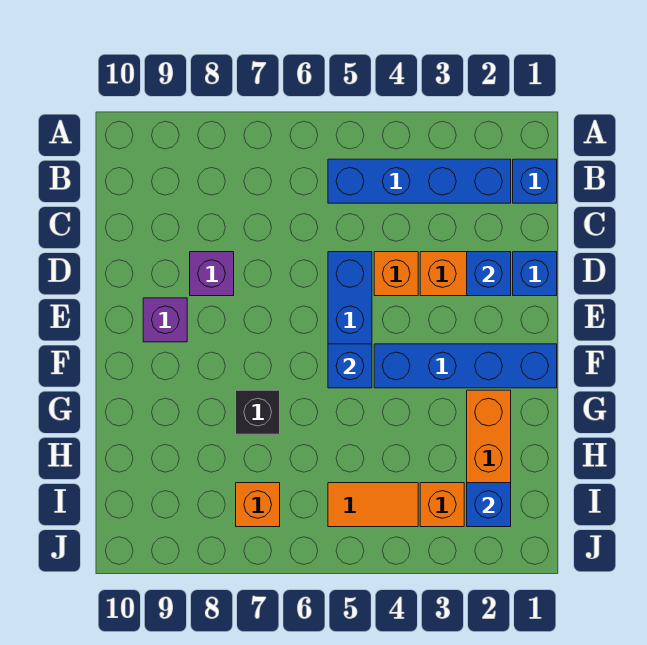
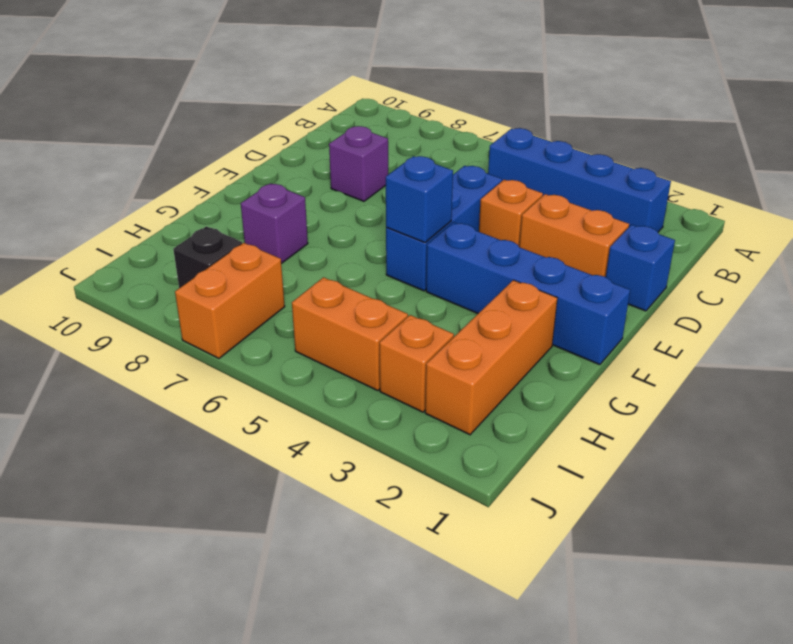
blue 1x1 brick [513,159,557,203] -> none
blue 1x1 brick [467,252,511,296] -> none
purple 1x1 brick [143,298,187,342] -> purple 1x1 brick moved to [241,183,308,264]
black 1x1 brick [236,390,280,434] -> black 1x1 brick moved to [173,226,242,288]
blue 1x1 brick [467,483,511,527] -> none
orange 1x2 tile [328,483,418,527] -> orange 1x2 brick [292,277,408,391]
orange 1x1 brick [236,483,280,527] -> orange 1x2 brick [175,243,285,358]

